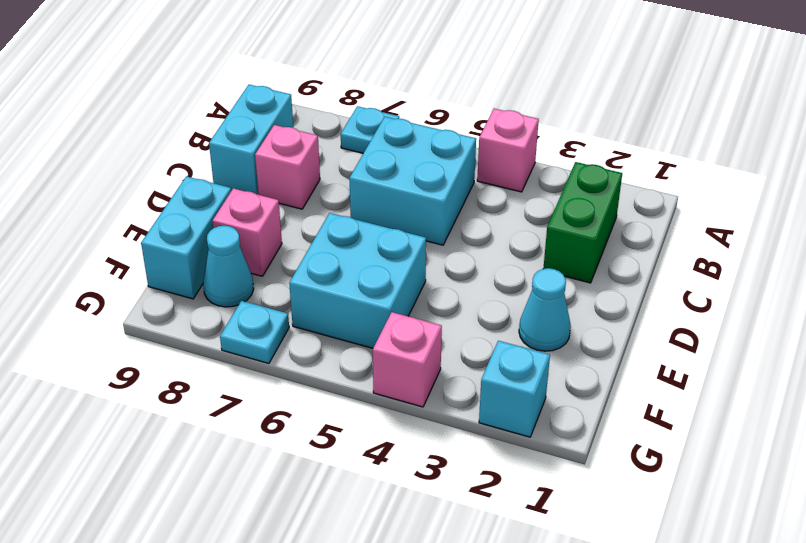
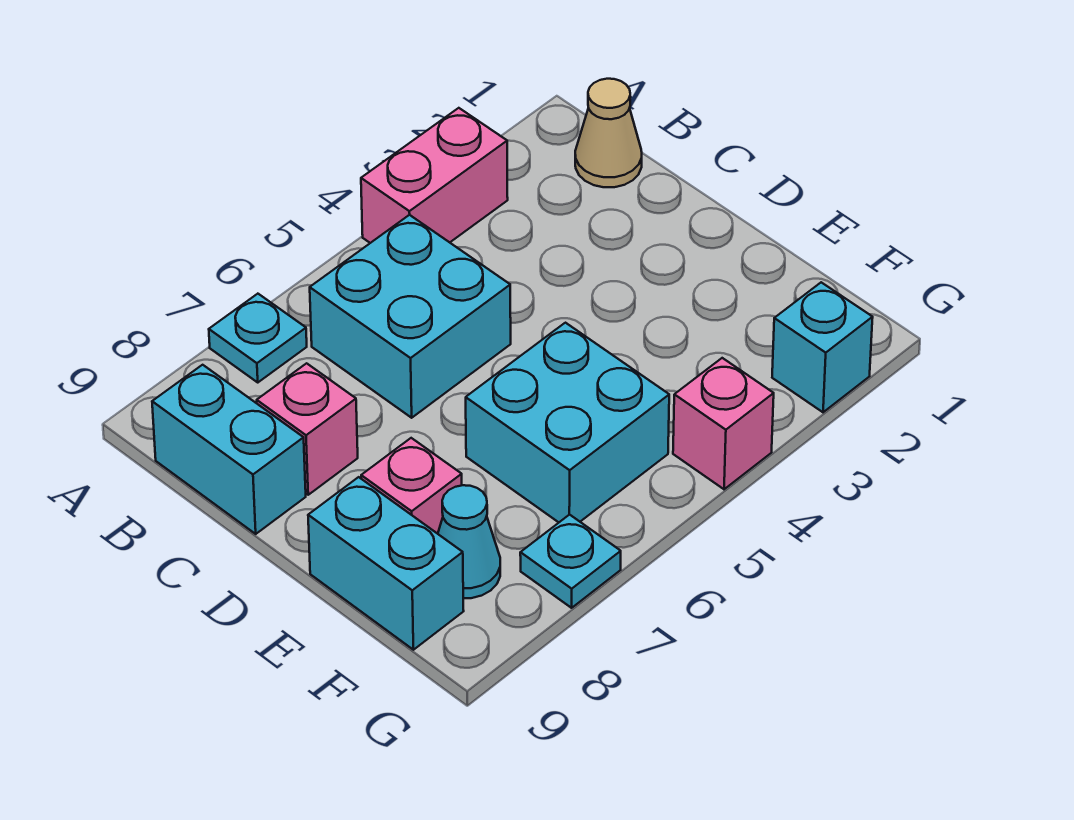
pink 1x1 brick [477,109,539,192] -> pink 1x2 brick [361,108,508,243]
none -> tan 1x1 cone [575,79,642,187]
green 1x2 brick [543,162,622,283] -> none
cyan 1x1 cone [519,268,571,351] -> none

